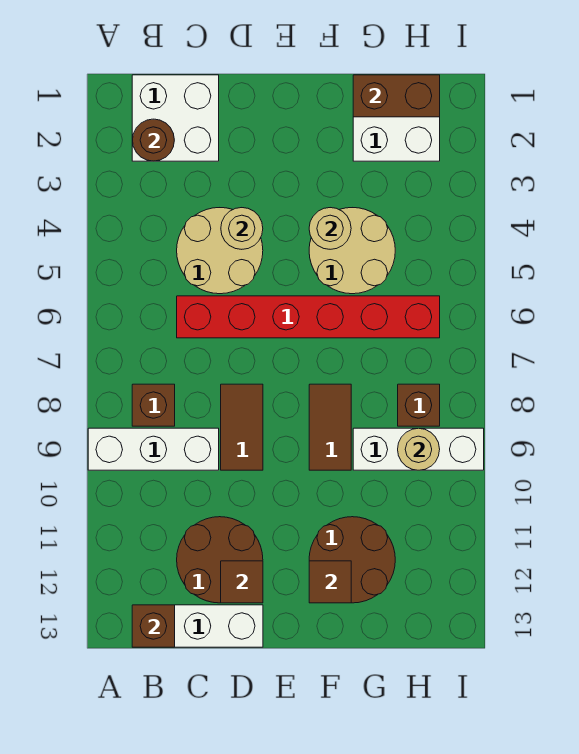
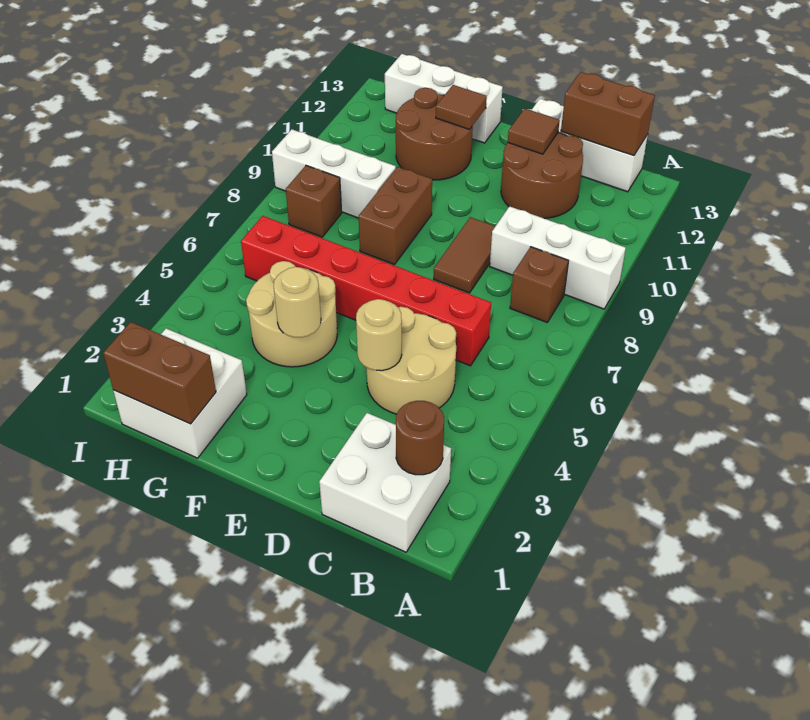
brown 1x1 brick [132,605,175,647] -> brown 1x2 brick [561,72,655,155]
brown 1x2 tile [309,384,351,470] -> brown 1x2 brick [359,167,432,265]
none -> white 1x3 brick [385,54,503,143]
tan 1x1 round brick [398,428,440,470] -> none

